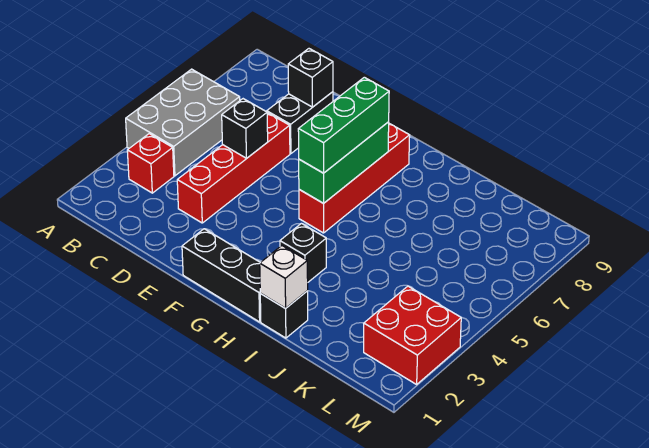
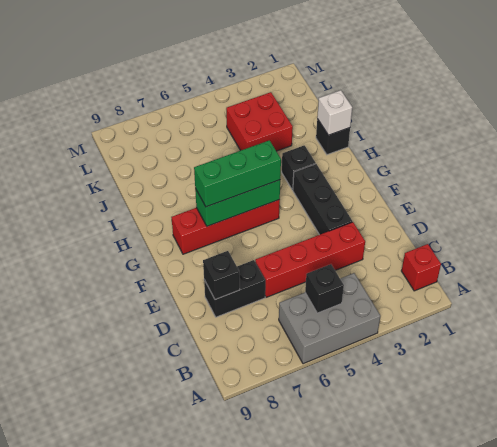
red 1x1 brick [127,134,174,193] -> red 1x1 brick moved to [402,244,441,291]
black 1x1 brick [222,99,268,158] -> black 1x1 brick moved to [305,264,344,313]
black 1x3 brick [182,229,261,322] -> black 1x3 brick moved to [293,164,352,235]
red 2x2 brick [364,286,461,384] -> red 2x2 brick moved to [226,92,293,151]

